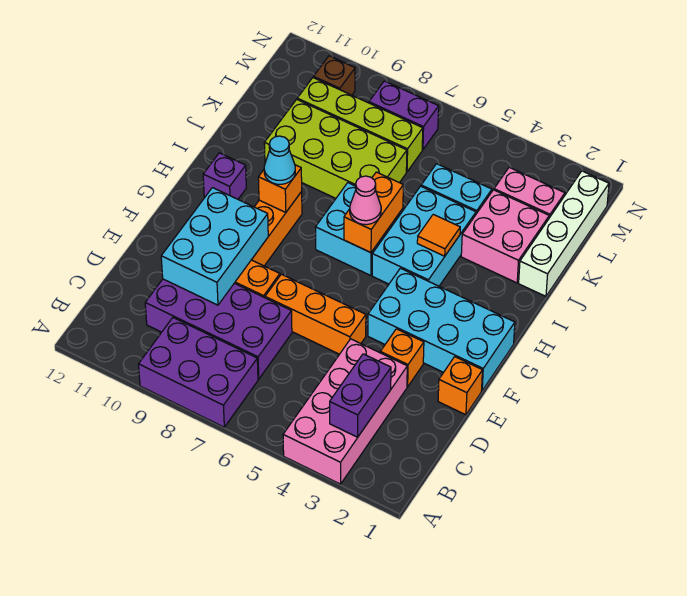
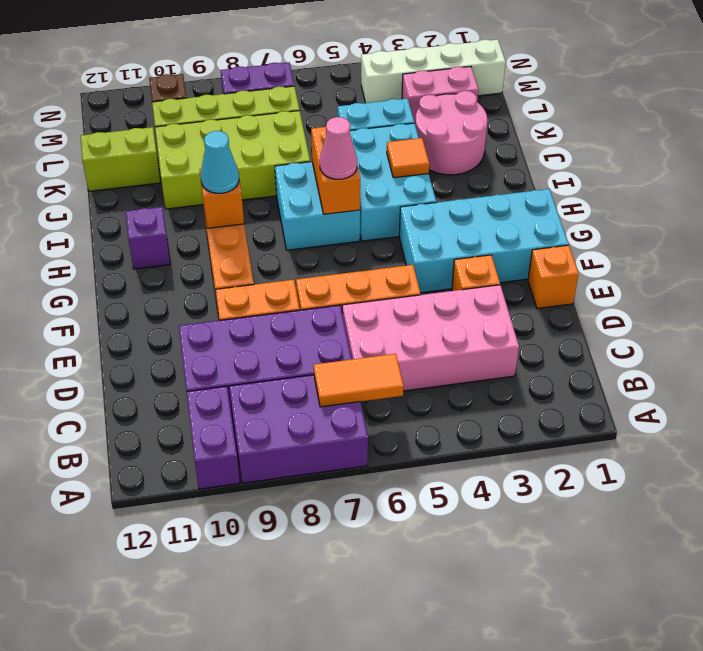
pink 2x4 brick [283,339,407,484] -> pink 2x4 brick turned to [342,285,519,391]
purple 1x2 brick [330,354,391,437] -> purple 1x2 brick moved to [187,386,240,489]
none -> orange 1x2 tile [314,354,404,407]
cyan 2x3 brick [161,188,268,305] -> none
white 1x4 brick [519,171,609,296] -> white 1x4 brick turned to [361,40,506,103]
pink 2x2 brick [461,190,549,283] -> pink 2x2 round brick [415,91,487,175]
none -> lime 1x2 brick [81,127,160,191]

